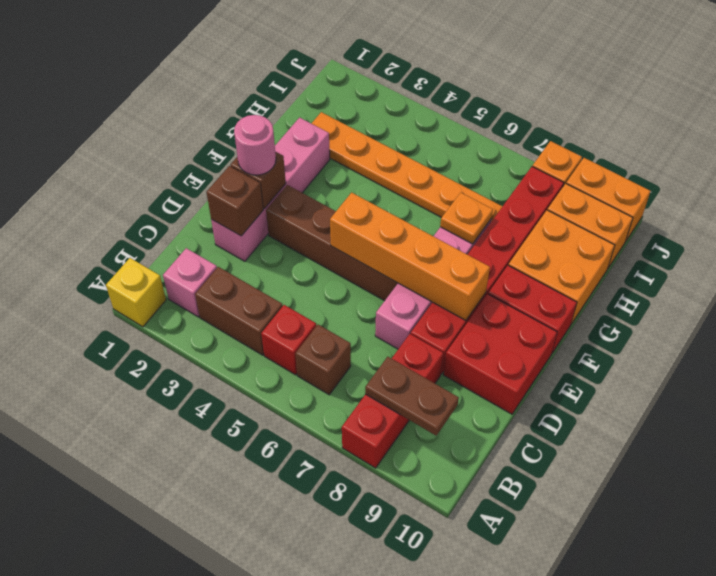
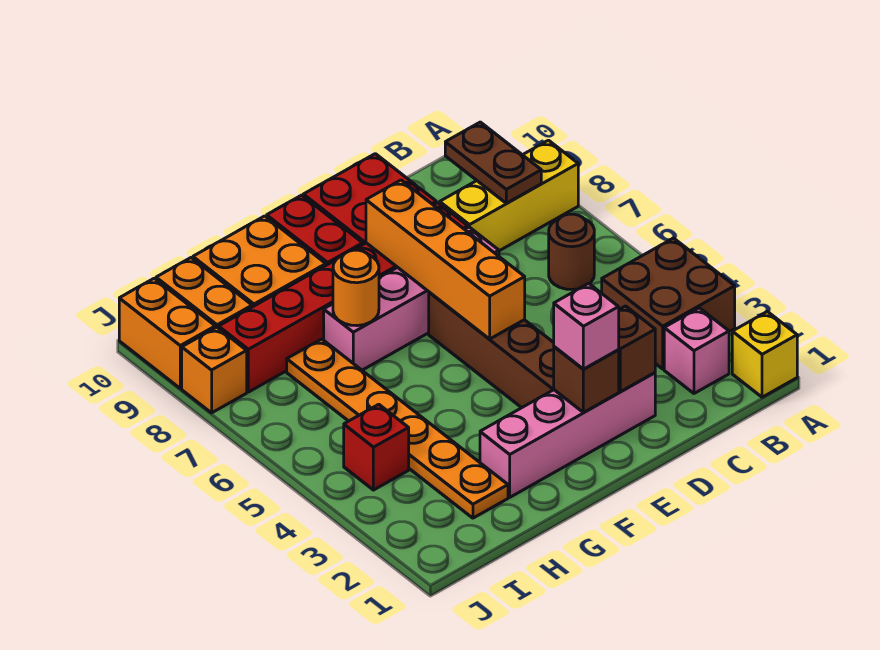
red 1x3 brick [342,334,443,468] -> yellow 1x3 brick [440,140,578,251]
brown 1x2 brick [195,267,283,355] -> brown 2x2 brick [602,238,735,369]
red 1x1 brick [261,305,316,375] -> red 1x1 brick moved to [344,404,409,490]
brown 1x1 brick [295,325,351,395] -> brown 1x1 round brick [549,214,594,290]
pink 1x1 round brick [234,115,276,175] -> pink 1x1 brick [554,283,619,369]
orange 1x1 plate [440,193,493,244] -> orange 1x1 round brick [333,250,379,326]

